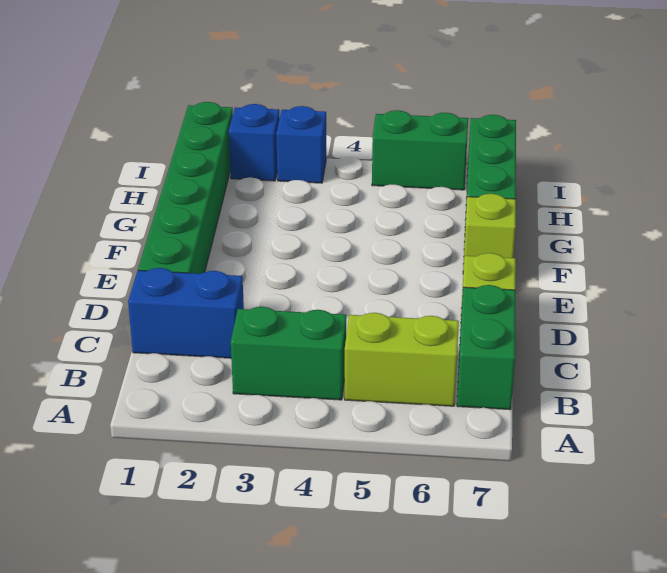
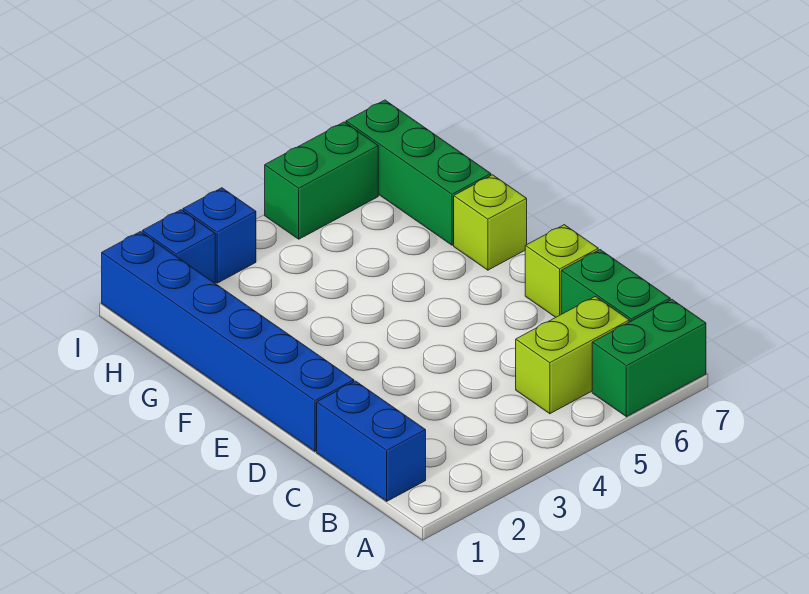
green 1x2 brick [231,307,346,400] -> green 1x2 brick moved to [592,300,706,417]
blue 1x2 brick [128,268,244,358] -> blue 1x2 brick turned to [317,381,426,501]
green 1x6 brick [138,102,233,274] -> blue 1x6 brick [102,232,354,451]

